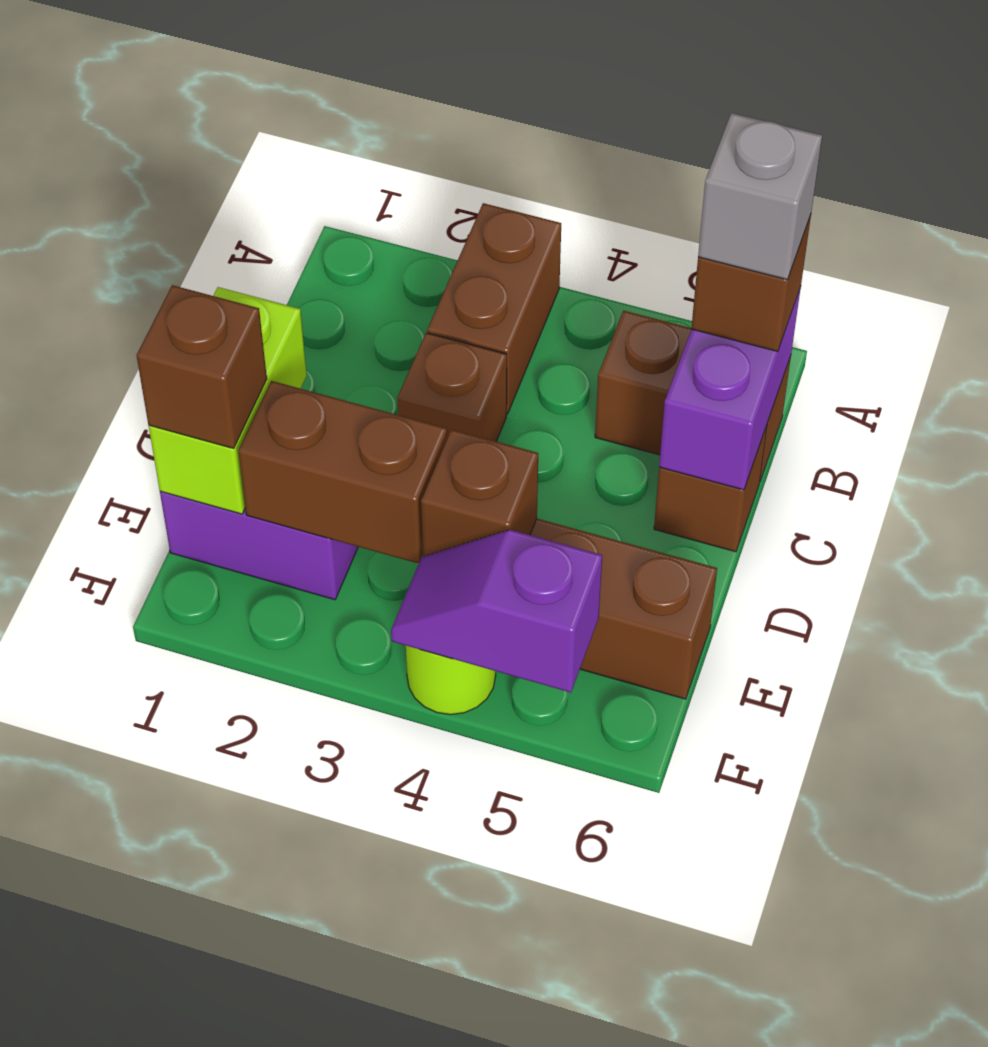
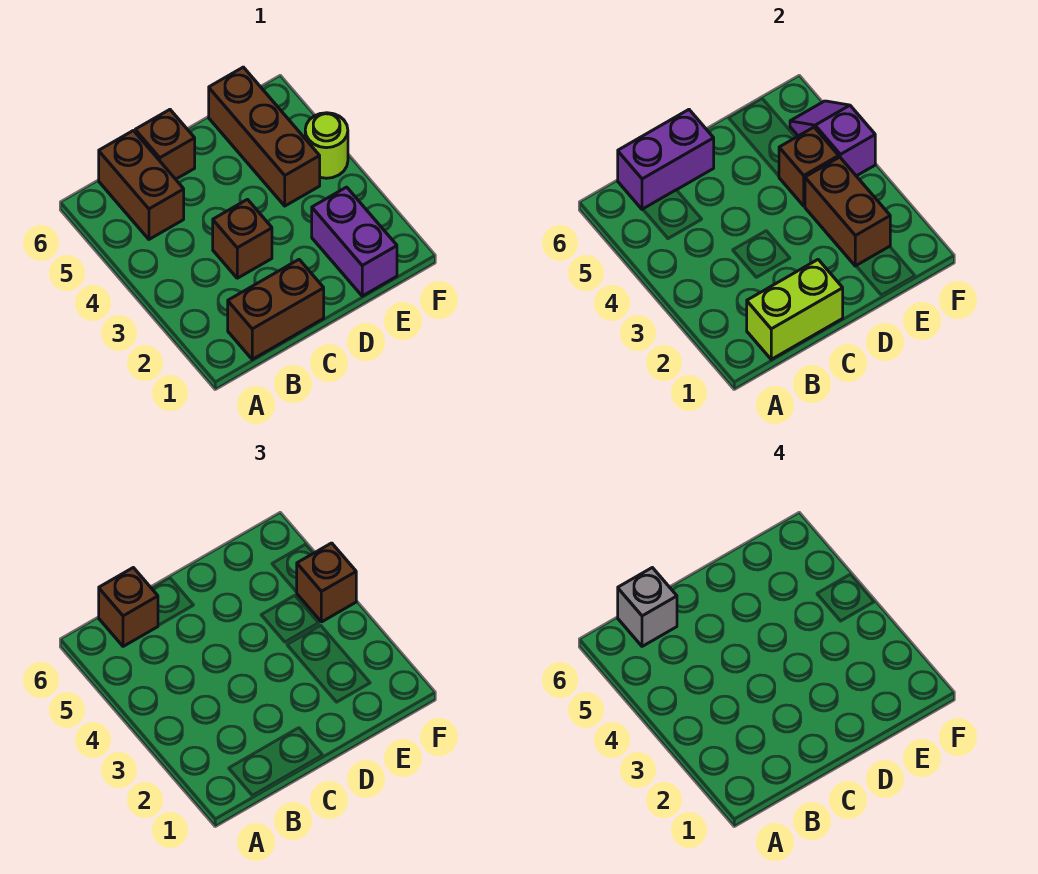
brown 1x2 brick [427,203,561,414] -> brown 1x2 brick moved to [228,260,324,359]
lime 1x2 brick [149,287,307,514] -> lime 1x2 brick moved to [747,260,843,359]
brown 1x1 brick [137,285,267,448] -> brown 1x1 brick moved to [297,543,356,622]
purple 1x2 slope [391,530,602,692] -> purple 1x2 slope turned to [790,101,875,176]

